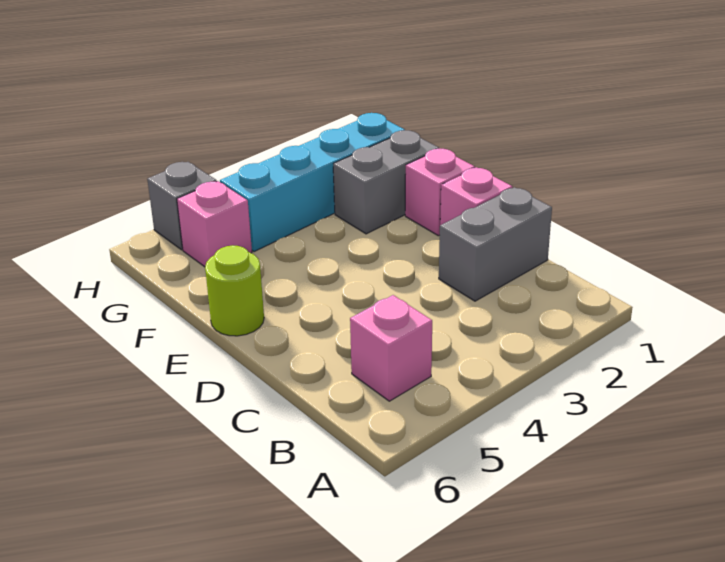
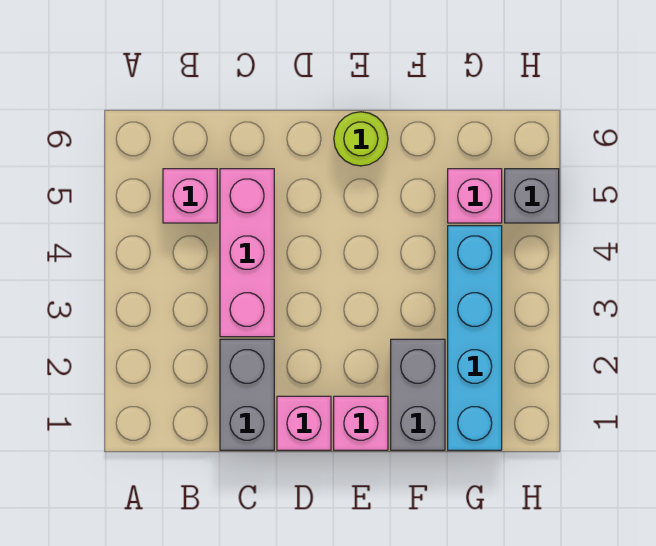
none -> pink 1x3 brick [220,169,274,337]

